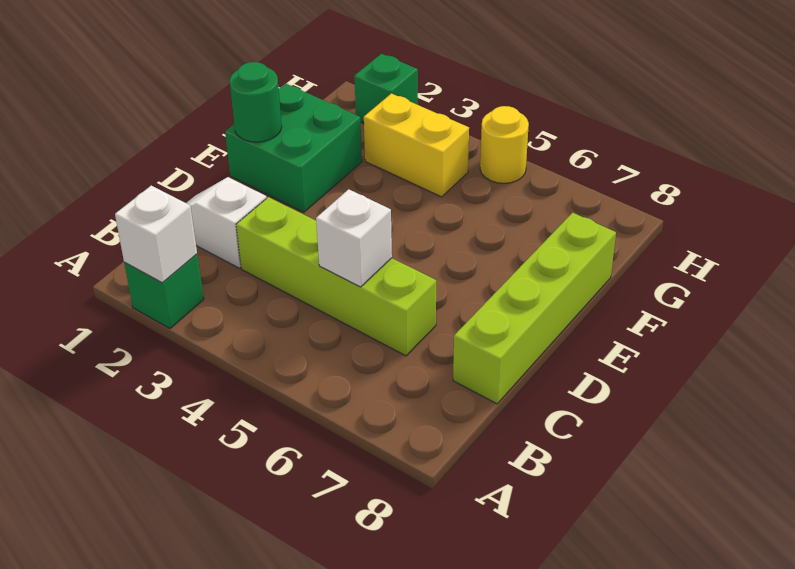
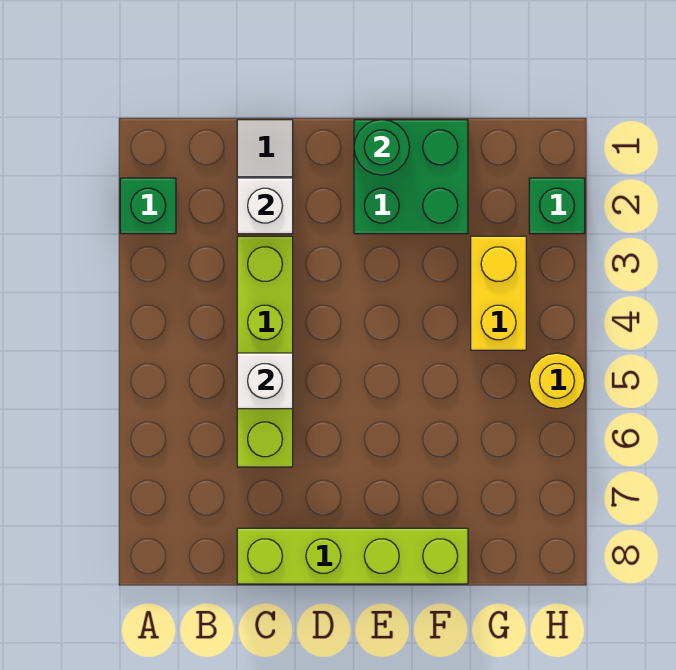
white 1x1 brick [115,186,197,283] -> white 1x1 brick moved to [237,178,293,234]

